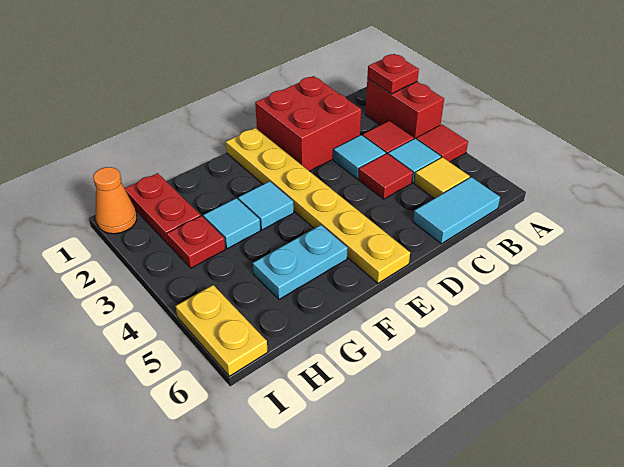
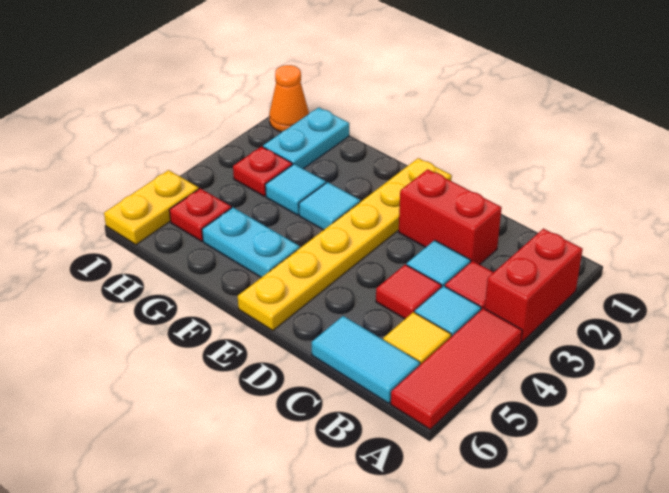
red 1x1 plate [367,54,419,94] -> red 1x1 plate moved to [169,188,231,241]
red 1x1 tile [416,124,468,162] -> red 1x3 tile [391,308,522,429]
red 2x2 brick [255,76,361,171] -> red 1x2 brick [399,169,502,265]
red 1x2 plate [125,173,201,244] -> cyan 1x2 plate [263,107,349,169]

